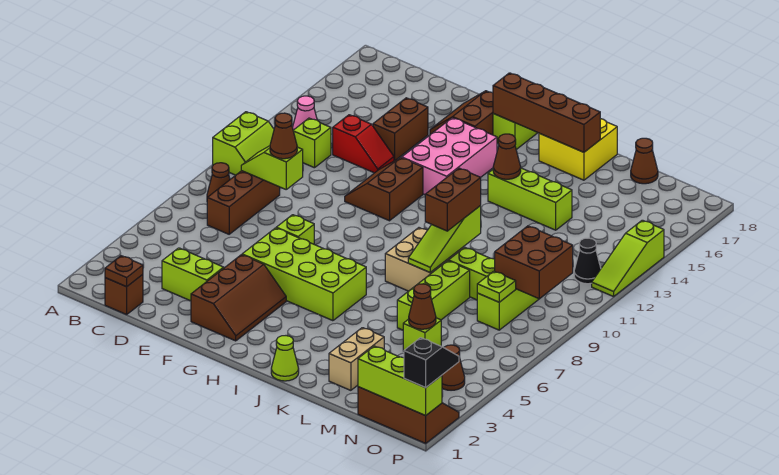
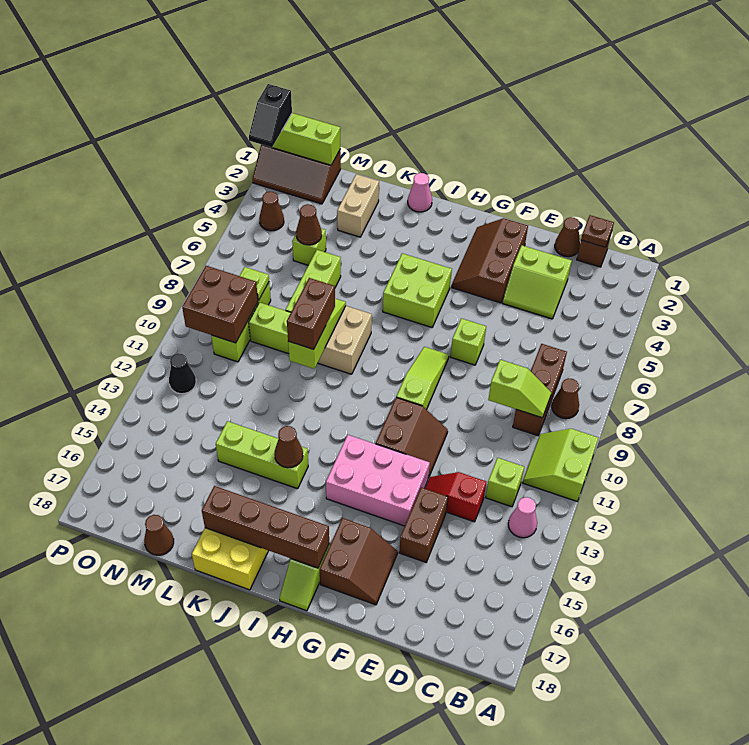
brown 1x1 cone [270,113,297,159] -> brown 1x1 cone moved to [555,217,580,257]
lime 2x4 brick [242,228,366,321] -> lime 2x2 brick [383,253,452,327]
pink 2x3 brick [402,118,497,195] -> pink 2x3 brick turned to [326,435,430,526]
lime 1x1 cone [271,336,299,381] -> pink 1x1 cone [408,173,432,212]
lime 1x3 slope [592,220,664,297] -> lime 1x3 slope moved to [396,347,449,410]

